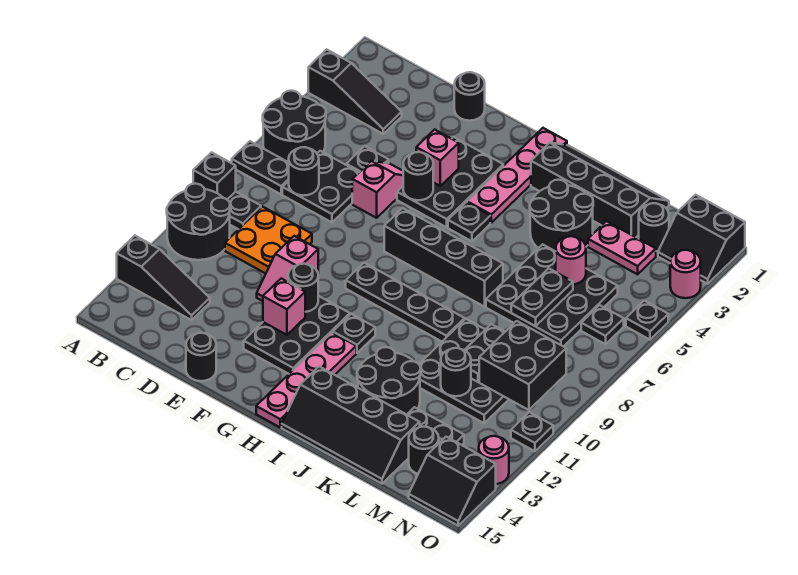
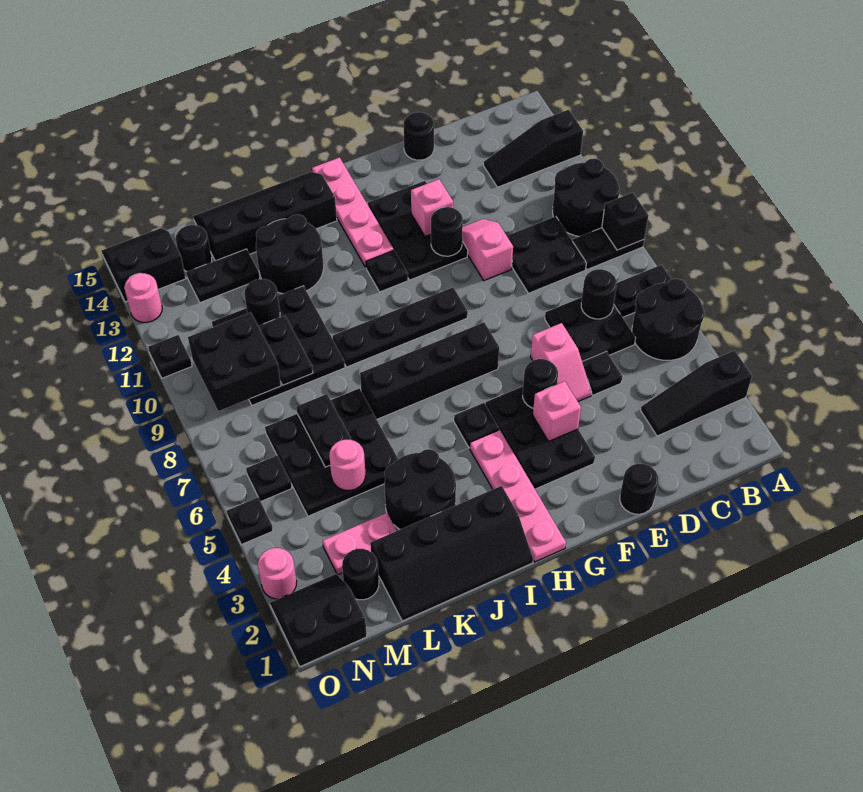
orange 2x2 plate [225,207,312,274] -> black 2x2 plate [507,216,586,293]

